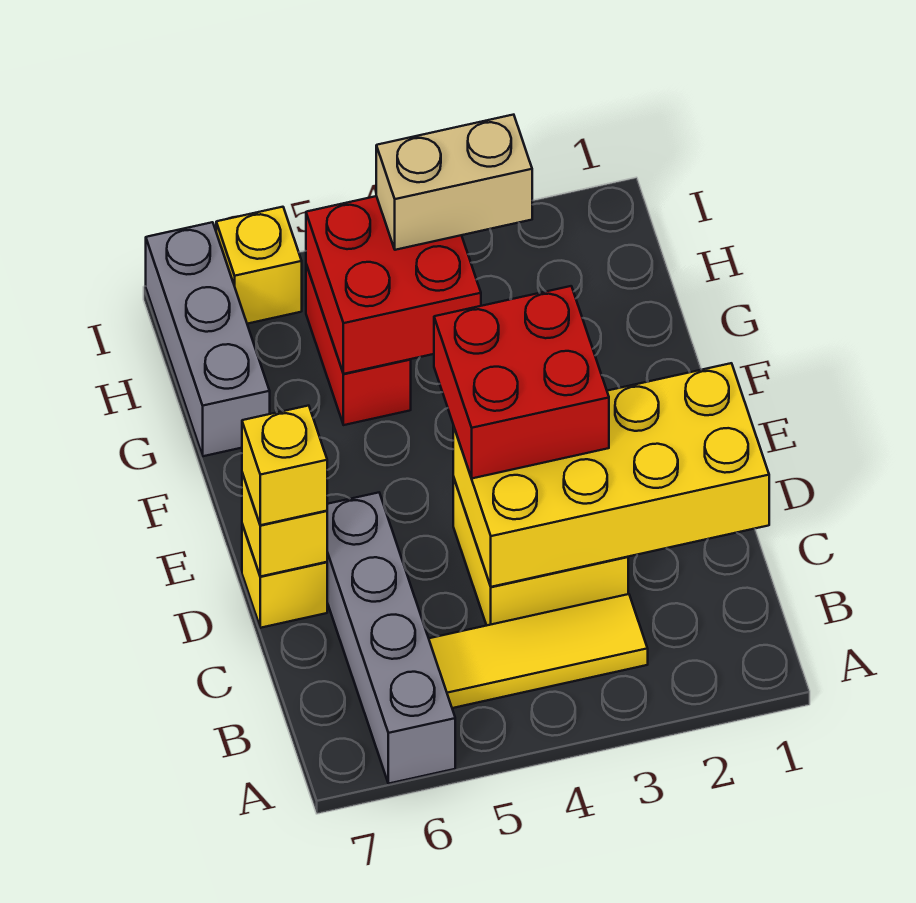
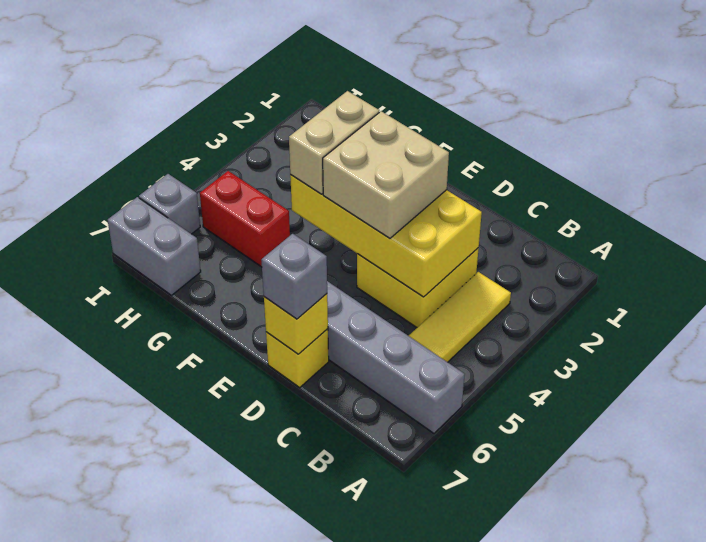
yellow 2x4 brick [453,363,769,587] -> yellow 2x4 brick turned to [290,175,482,297]
red 2x2 brick [434,286,609,478] -> tan 2x2 brick [323,111,449,238]
yellow 1x1 brick [242,406,327,525] -> grey 1x1 brick [261,234,327,319]
red 2x2 brick [306,196,481,374] -> none
grey 1x3 brick [146,222,270,456] -> grey 1x2 brick [108,197,201,295]
tan 1x2 brick [376,115,532,250] -> tan 1x2 brick moved to [289,91,379,194]
yellow 1x1 brick [216,207,302,324] -> grey 1x1 brick [139,174,200,234]

